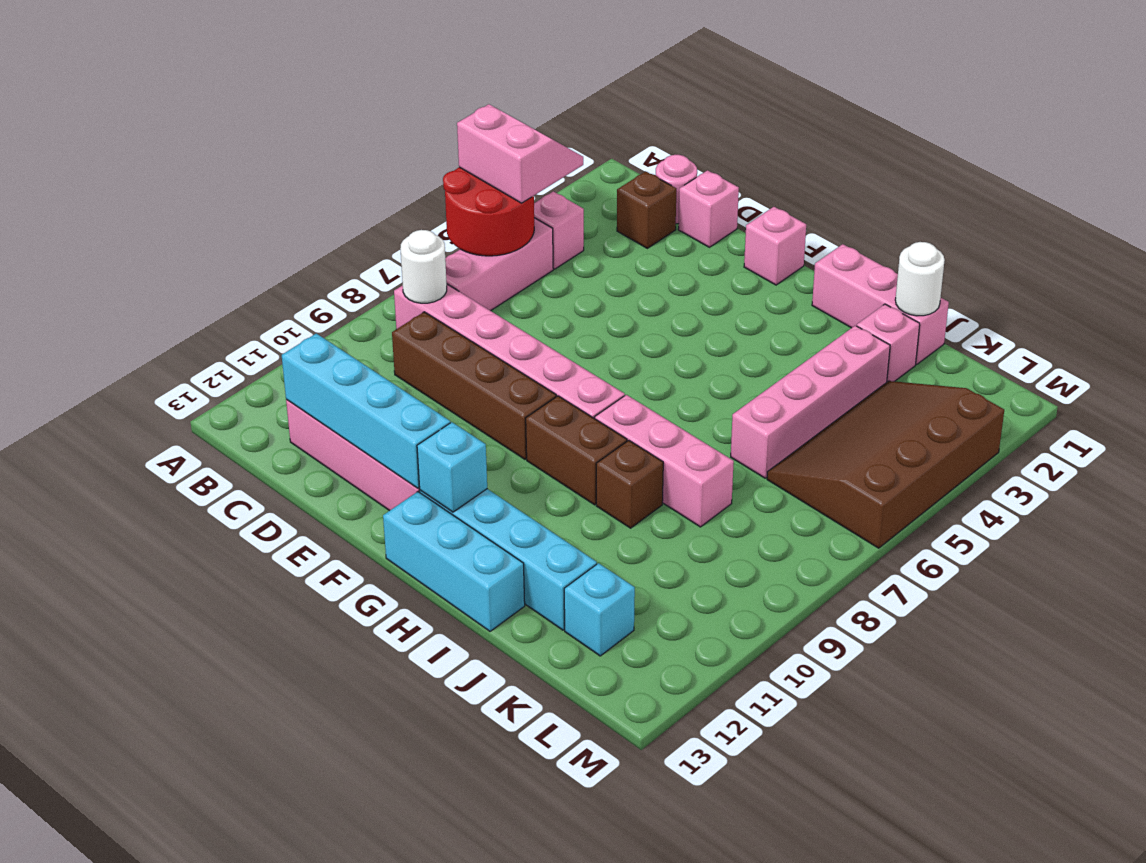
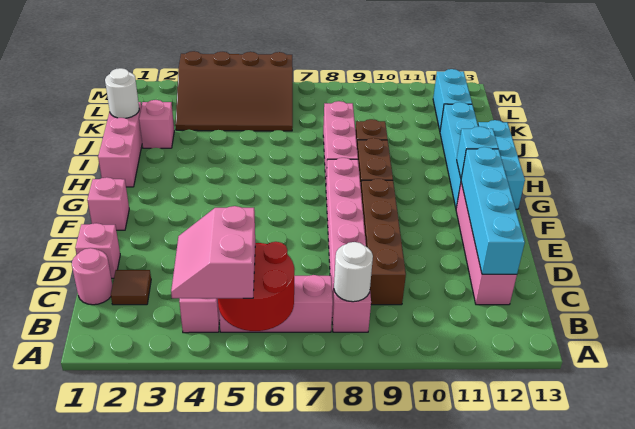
brown 1x1 brick [617,171,676,248] -> brown 1x1 tile [111,270,151,305]
pink 1x4 brick [731,326,890,478] -> none
cyan 1x1 brick [564,563,635,656] -> cyan 1x2 brick [433,69,472,130]

